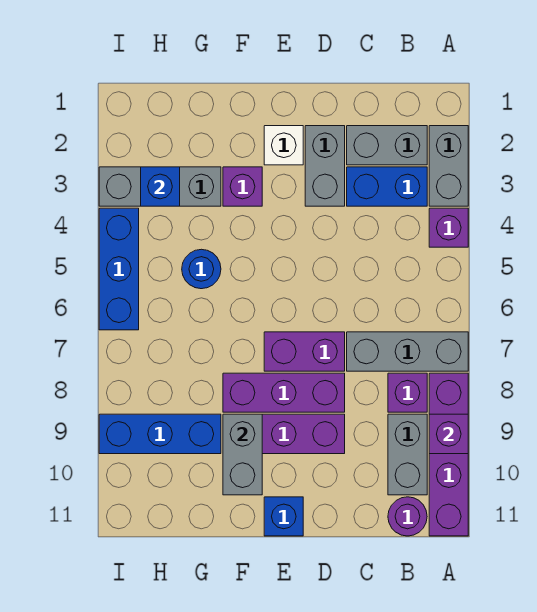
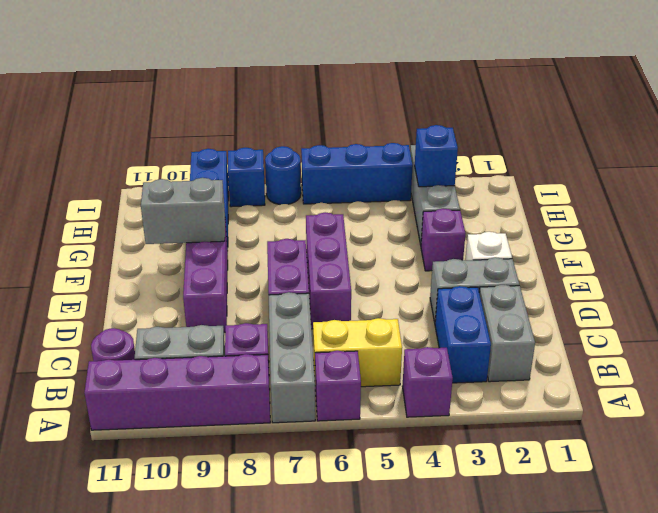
grey 1x2 brick [429,126,468,206] -> none
purple 1x1 brick [429,414,468,454] -> purple 1x1 brick moved to [315,351,361,421]
none -> yellow 1x2 brick [313,318,402,387]
purple 1x3 brick [223,373,345,412] -> purple 1x3 brick moved to [306,212,351,329]
blue 1x1 brick [264,497,303,536] -> blue 1x1 brick moved to [228,147,265,207]
blue 1x1 round brick [182,249,221,289] -> blue 1x1 round brick moved to [265,146,301,205]

